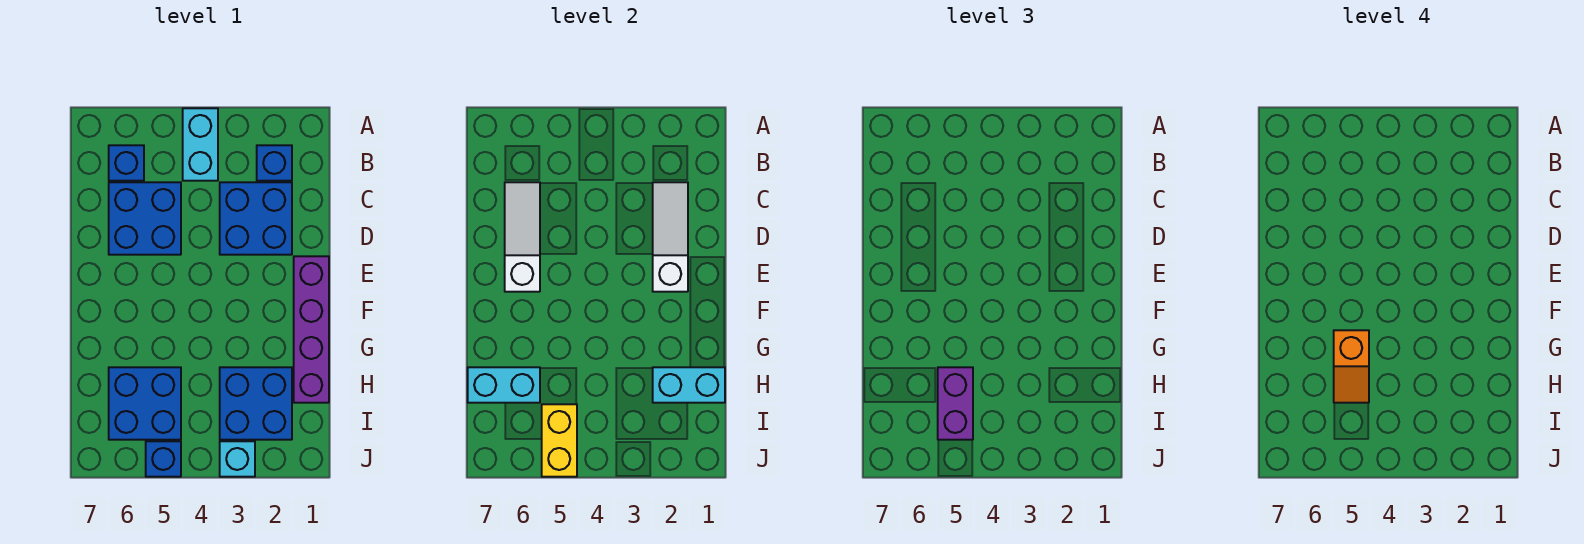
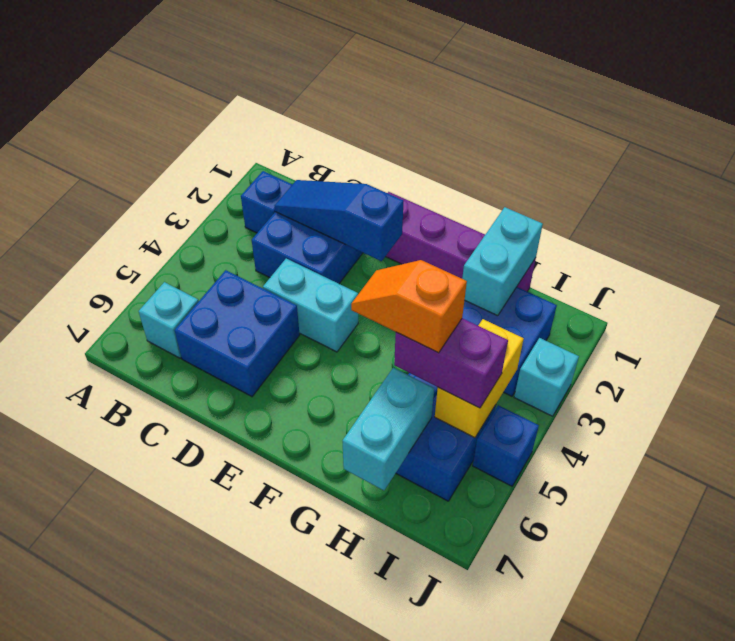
cyan 1x2 brick [183,108,218,181] -> cyan 1x2 brick moved to [263,259,358,352]
blue 1x1 brick [109,145,144,181] -> cyan 1x1 brick [139,282,199,358]
white 1x3 slope [653,182,688,292] -> blue 1x3 slope [275,180,404,261]
white 1x3 slope [505,182,540,292] -> none
orange 1x2 slope [1334,330,1369,403] -> orange 1x2 slope turned to [351,260,467,353]
yellow 1x2 brick [542,404,577,477] -> yellow 1x2 brick turned to [435,319,524,438]

